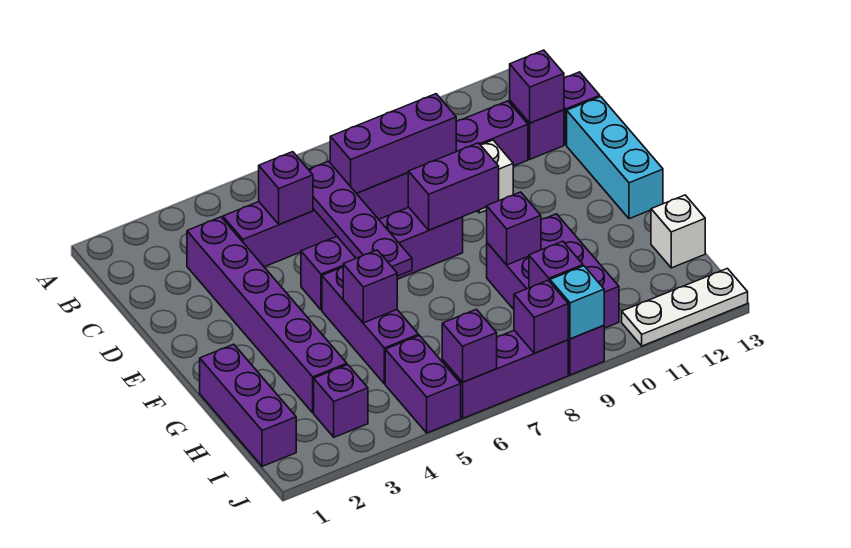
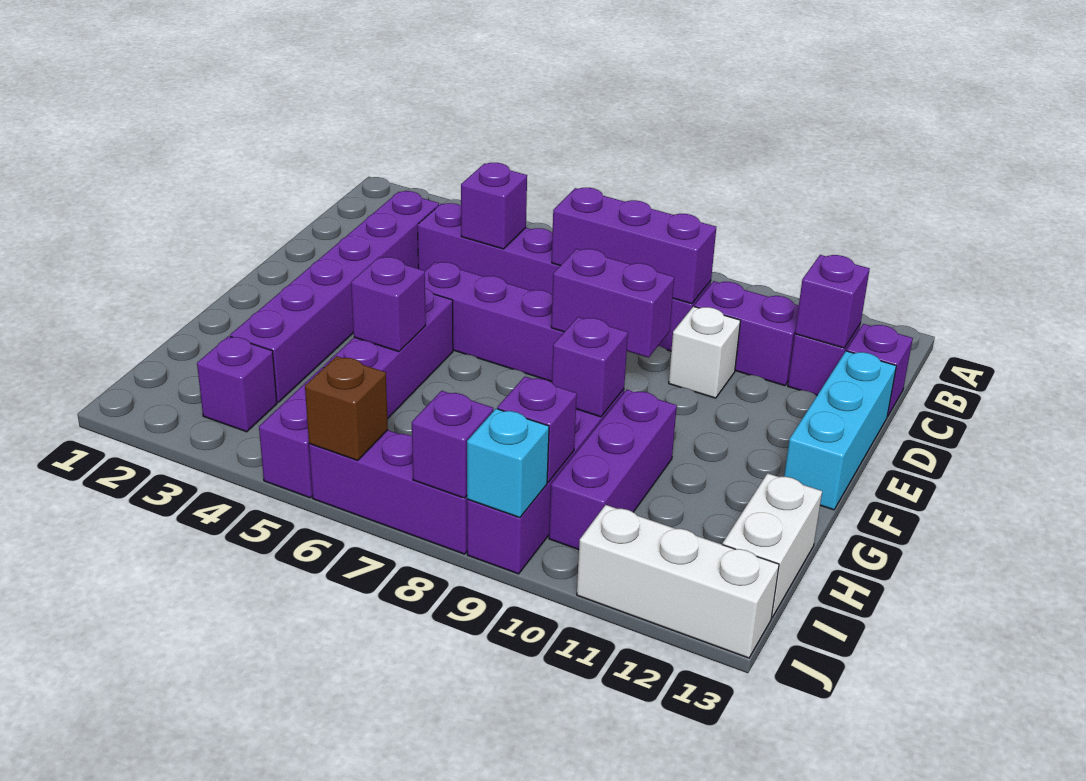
purple 1x4 plate [308,161,412,276] -> none
purple 1x3 brick [200,344,296,466] -> none
white 1x1 brick [651,195,705,268] -> white 1x2 brick [723,473,822,618]
purple 1x1 brick [442,309,497,382] -> brown 1x1 brick [305,356,388,461]
white 1x3 plate [622,268,748,346] -> white 1x3 brick [577,505,779,658]

